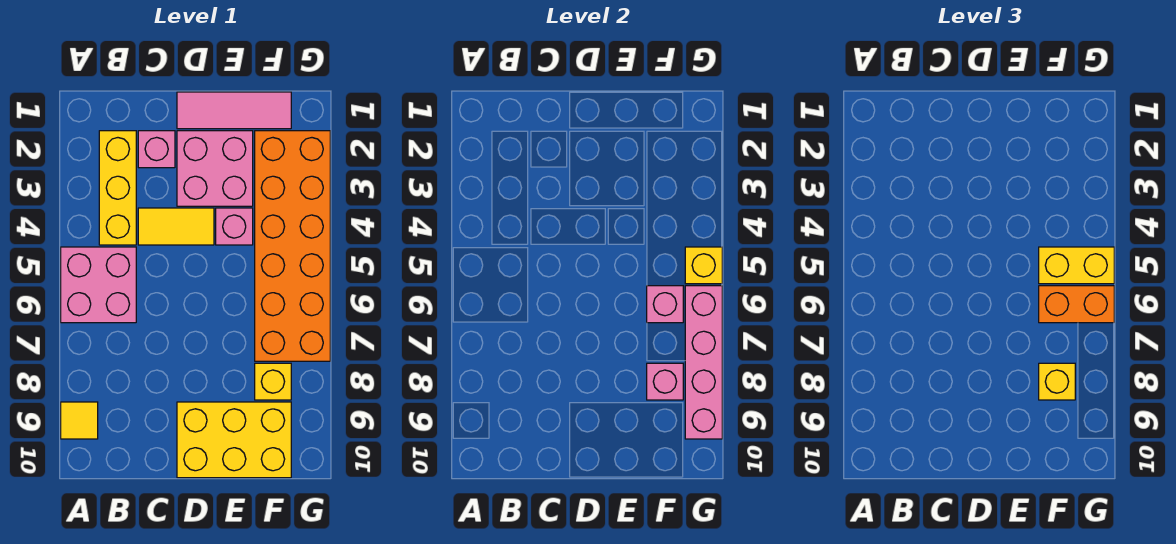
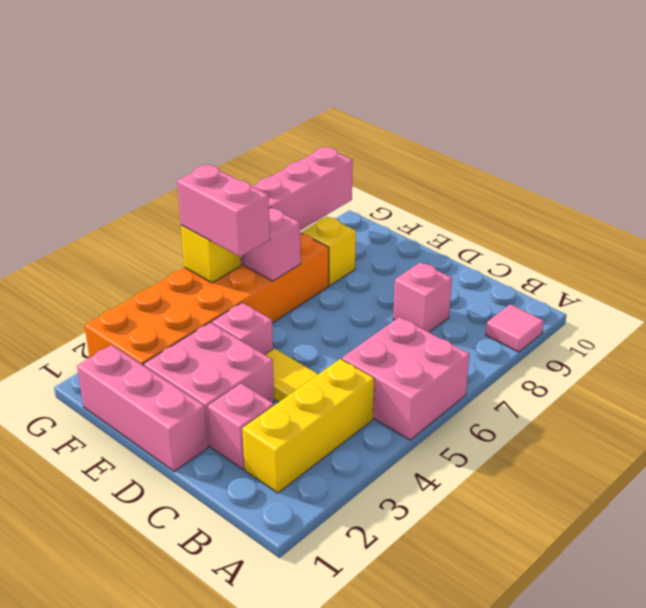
yellow 1x1 tile [61,402,98,439] -> pink 1x1 tile [486,304,544,352]
pink 1x3 tile [177,92,291,129] -> pink 1x3 brick [77,345,208,472]
yellow 2x3 brick [177,402,291,478] -> none
yellow 1x2 brick [1039,247,1114,284] -> pink 1x2 brick [177,165,270,257]
orange 1x2 brick [1039,286,1114,323] -> none
pink 1x1 brick [647,363,683,400] -> pink 1x1 brick moved to [393,262,452,332]
yellow 1x1 brick [1039,363,1075,400] -> none

